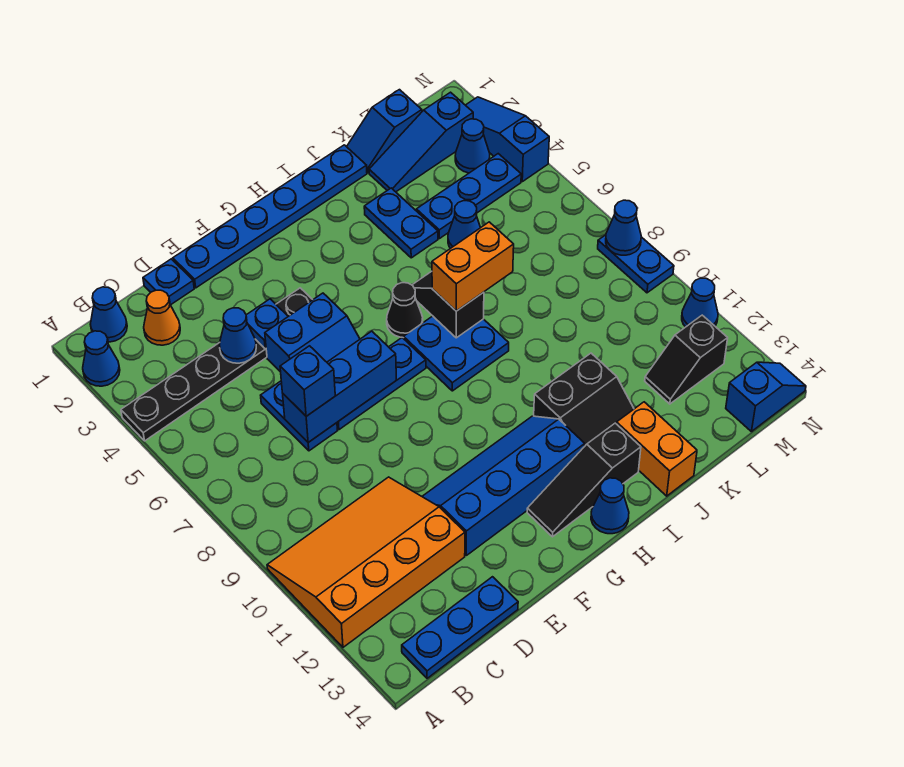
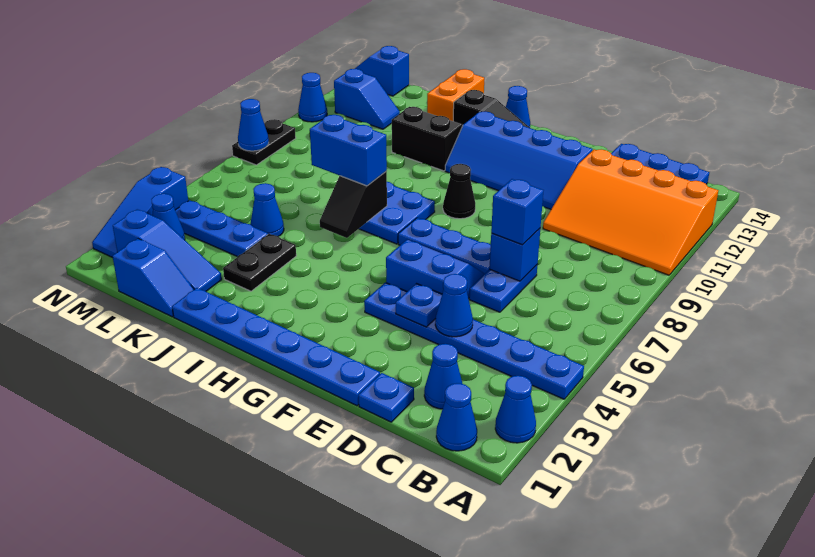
black 1x6 plate [121,288,313,441] -> blue 1x6 plate [364,283,584,399]
orange 1x1 cone [144,290,180,345] -> blue 1x1 cone [424,344,462,409]
blue 1x3 brick [283,331,396,442] -> blue 1x1 brick [489,229,540,281]
black 1x1 cone [387,283,423,338] -> black 1x1 cone moved to [443,164,475,219]
orange 1x2 brick [432,222,514,311] -> blue 1x2 brick [310,115,387,186]
blue 1x2 plate [364,188,438,258] -> black 1x2 plate [223,234,296,291]
black 1x2 slope [645,315,728,404] -> blue 1x2 slope [334,69,400,129]
blue 1x2 plate [598,235,674,293] -> black 1x2 plate [232,119,296,165]

